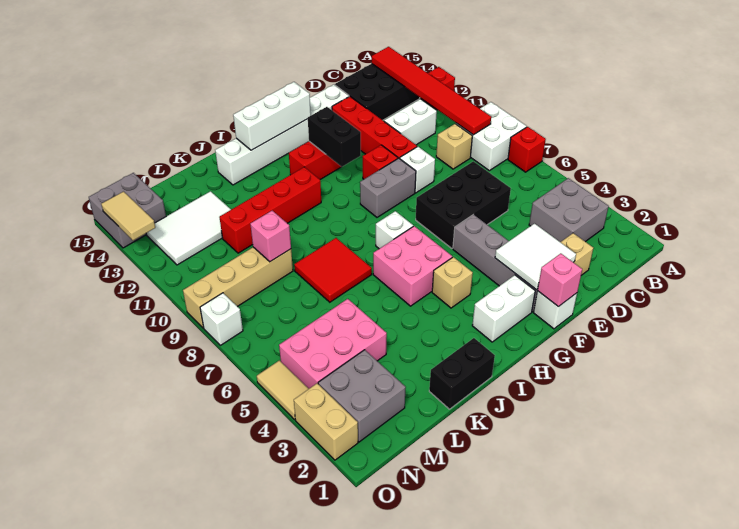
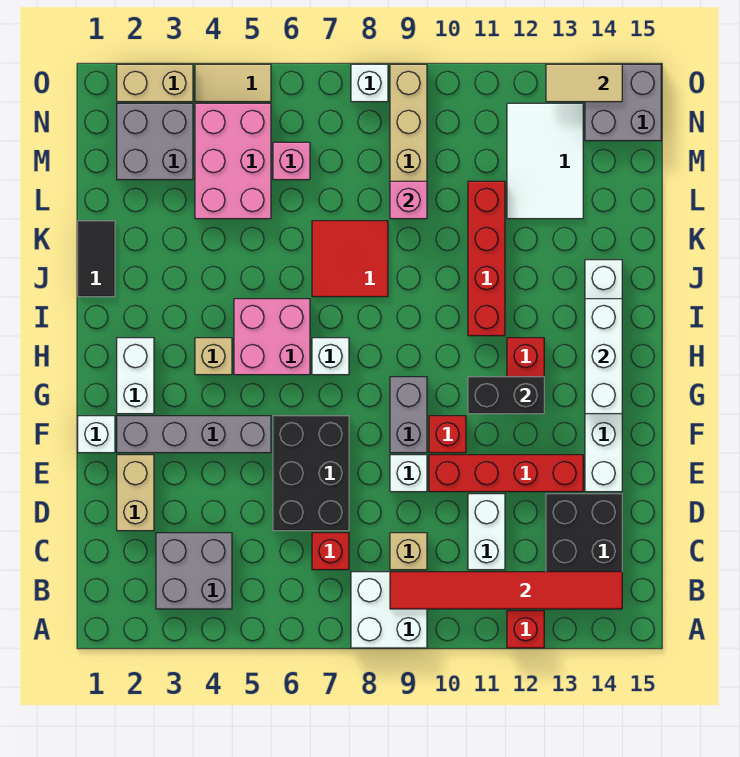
red 1x1 brick [508,127,546,172] -> red 1x1 brick moved to [312,533,349,570]
white 2x2 tile [495,224,576,290] -> none
pink 1x1 brick [537,253,582,307] -> pink 1x1 brick moved to [273,142,310,180]
black 1x2 brick [429,338,495,409] -> black 1x2 tile [78,221,115,297]

